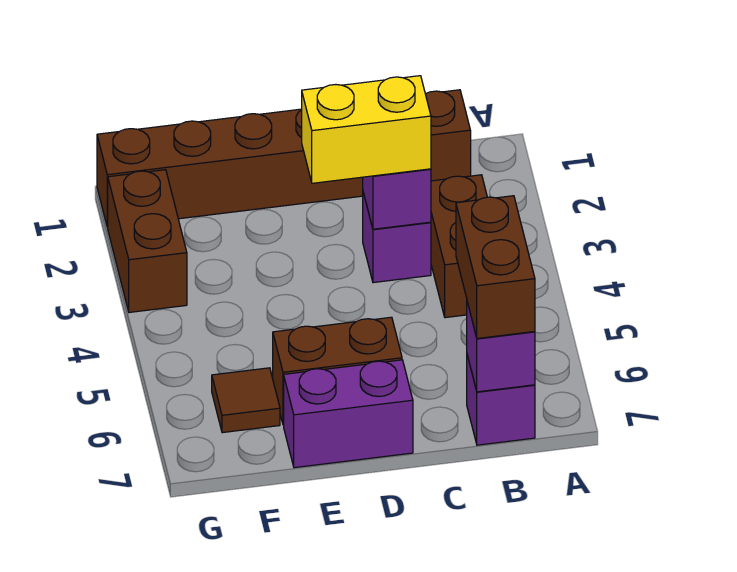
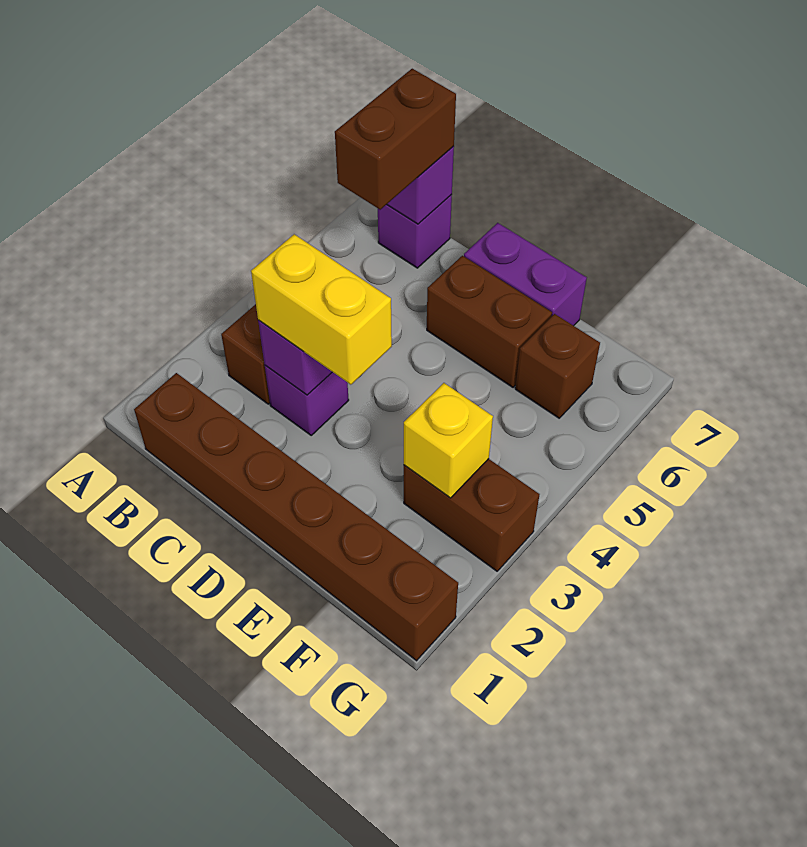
none -> yellow 1x1 brick [404,383,493,498]
brown 1x1 tile [212,368,280,433] -> brown 1x1 brick [515,314,600,418]
brown 1x2 brick [108,170,187,312] -> brown 1x2 brick turned to [404,459,539,571]

